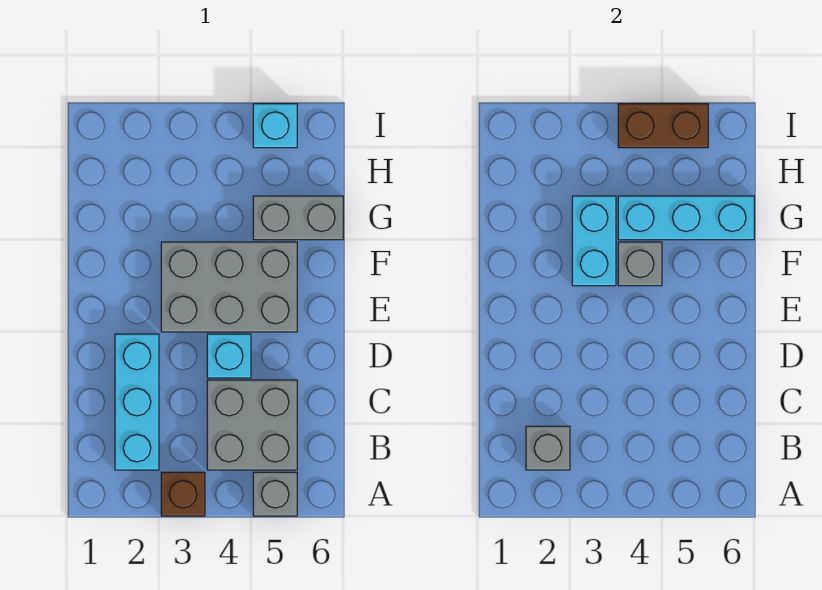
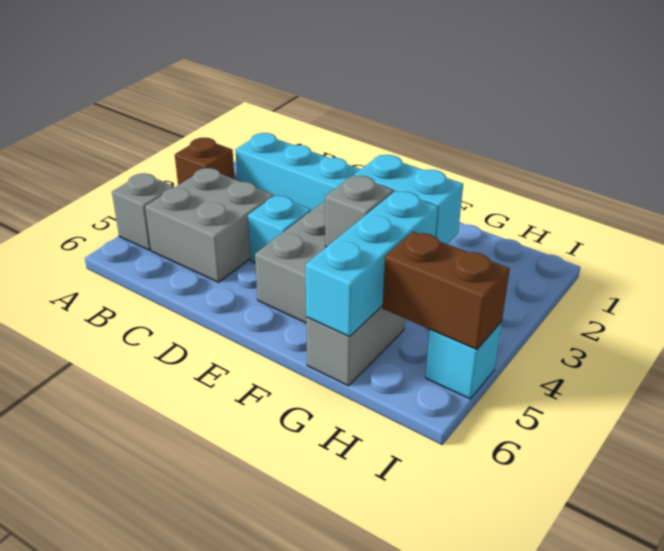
grey 1x1 brick [526,426,570,470] -> none
brown 1x2 brick [618,104,708,148] -> brown 1x2 brick turned to [383,232,510,349]

